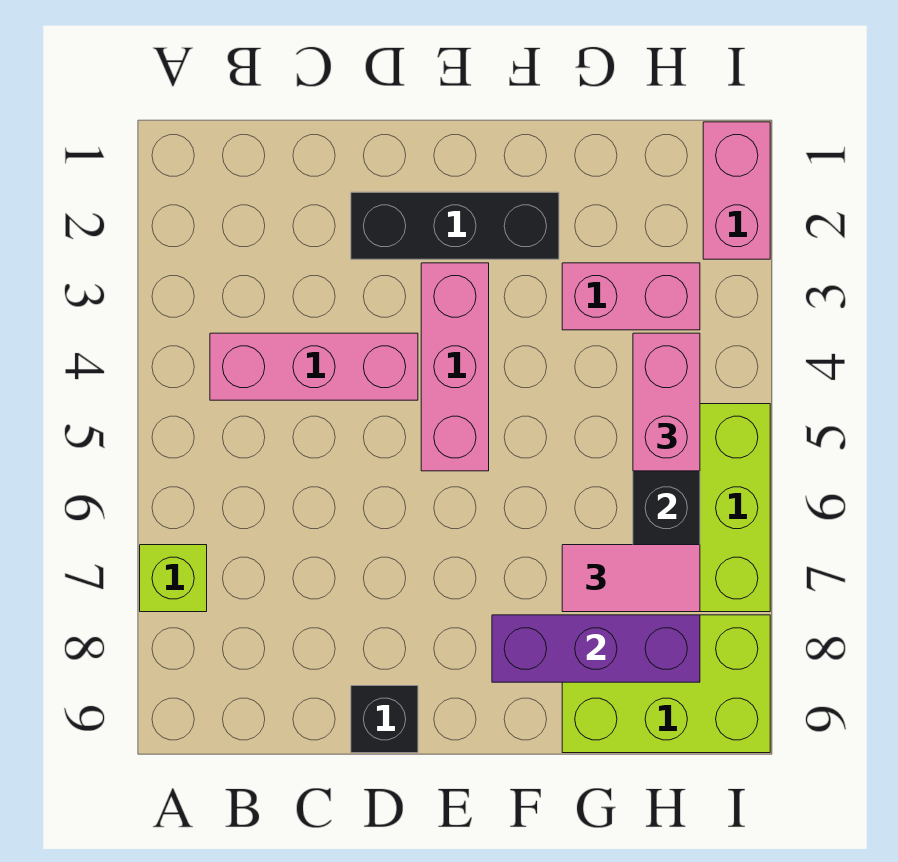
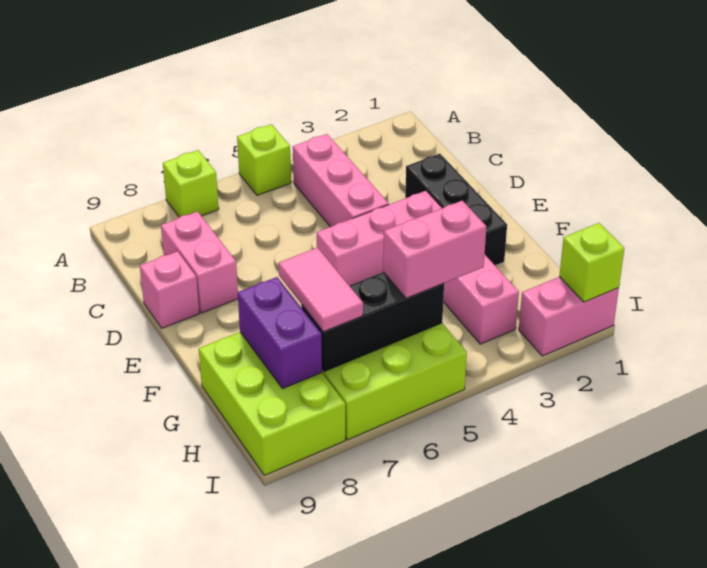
none -> lime 1x1 brick [237,124,291,195]
none -> pink 1x2 brick [161,212,238,313]
black 1x1 brick [351,686,418,753] -> pink 1x1 brick [140,251,199,328]
purple 1x3 brick [492,615,700,682] -> purple 1x2 brick [238,277,322,389]
none -> lime 1x1 brick [559,223,624,302]

